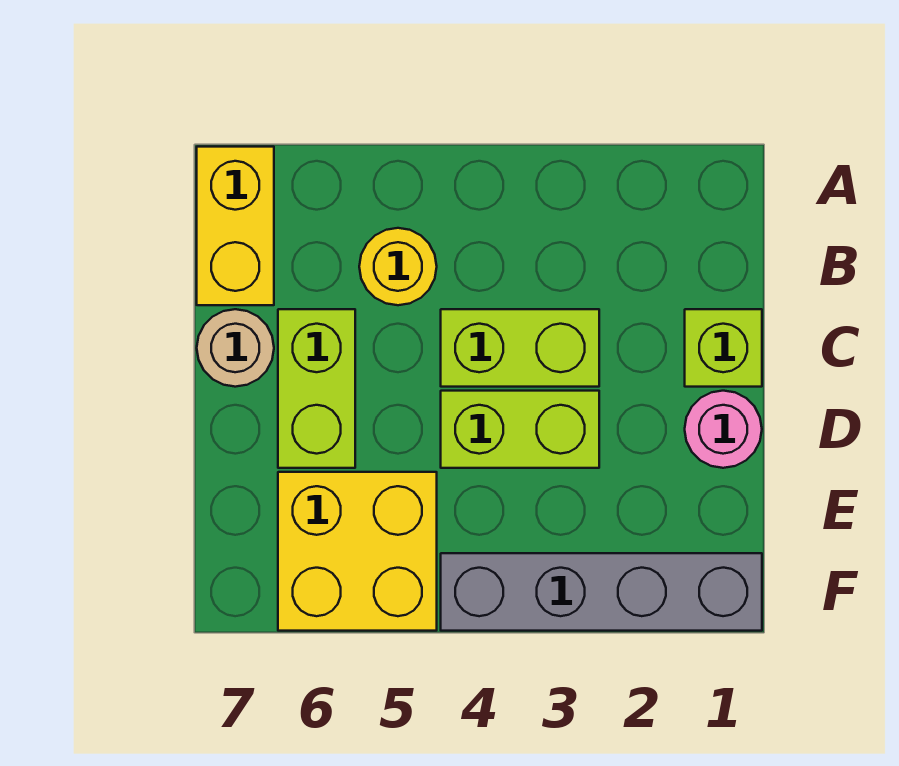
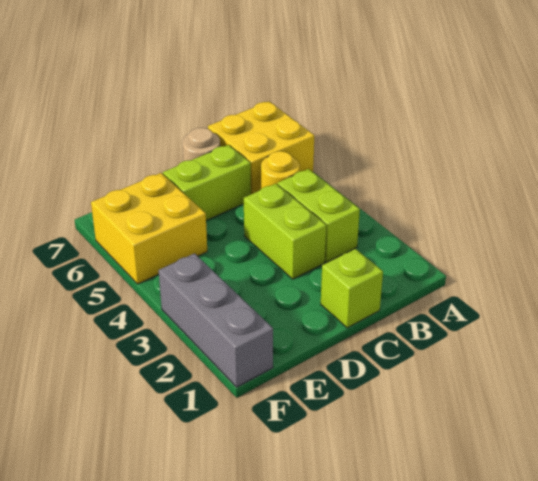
yellow 1x2 brick [197,147,274,305] -> yellow 2x2 brick [208,101,314,194]
pink 1x1 round brick [685,391,762,468] -> none
lime 1x2 brick [441,391,599,468] -> lime 1x2 brick moved to [277,169,360,263]
grey 1x4 brick [441,553,762,631] -> grey 1x3 brick [158,254,273,387]

